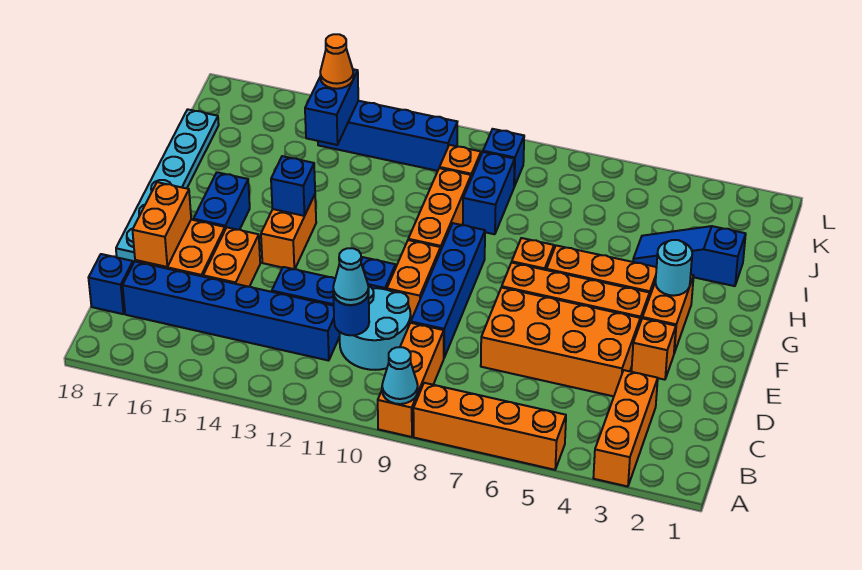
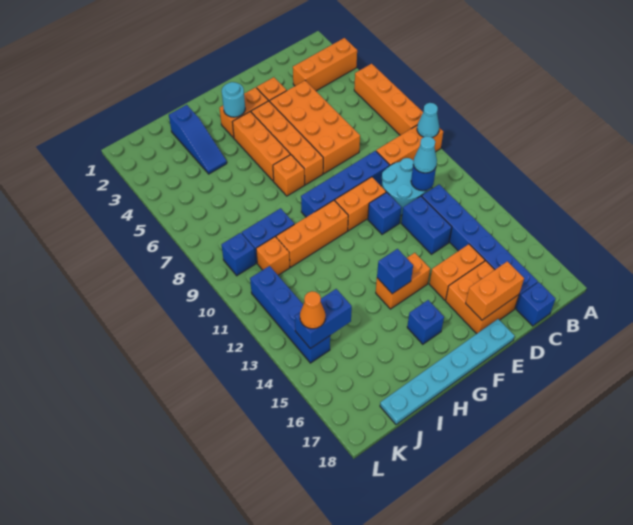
blue 1x2 brick [193,172,250,230] -> blue 1x1 brick [407,300,444,344]

